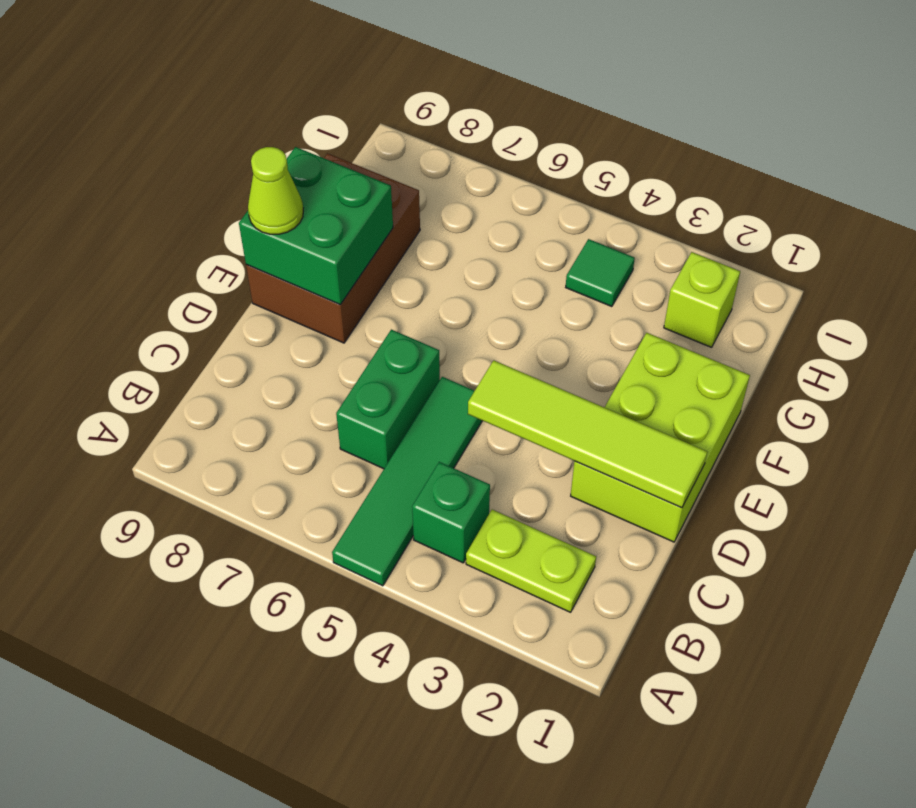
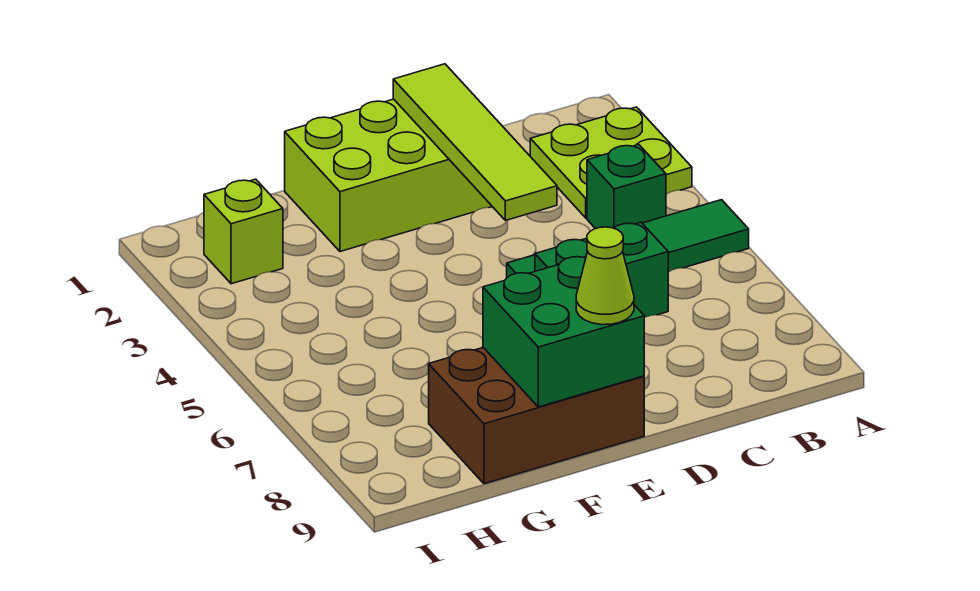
lime 1x2 plate [466,510,596,612] -> lime 2x2 plate [530,107,692,218]
green 1x1 tile [566,239,635,307] -> none

